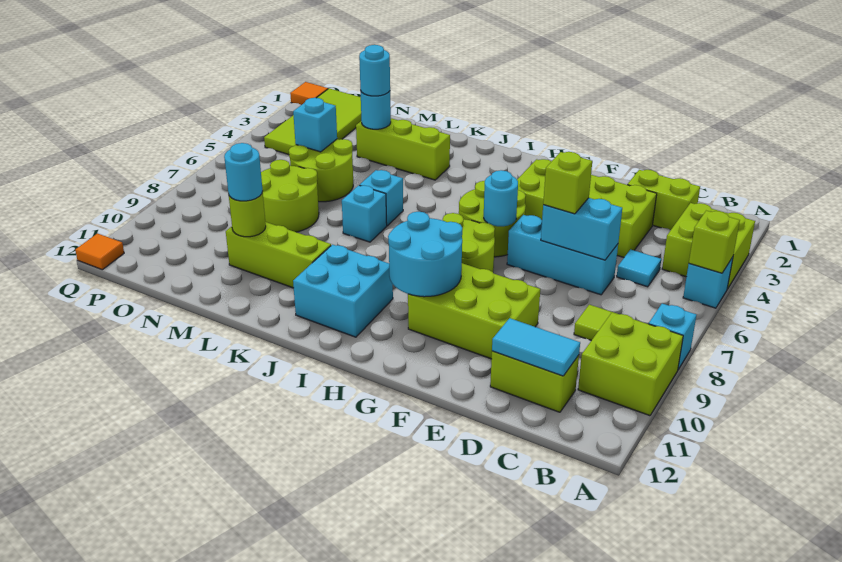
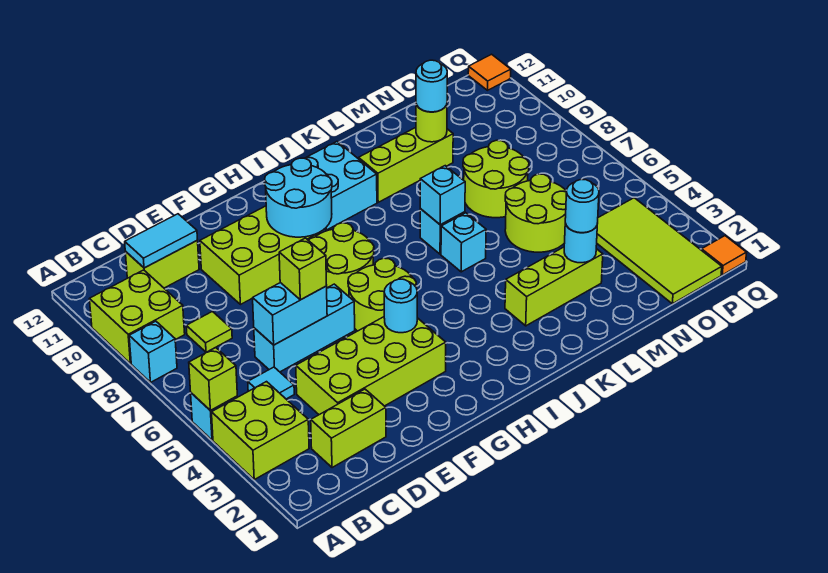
cyan 1x1 round brick [484,170,518,226] -> cyan 1x1 round brick moved to [384,279,417,333]
cyan 1x1 brick [293,98,337,152] -> cyan 1x1 brick moved to [420,166,465,225]

